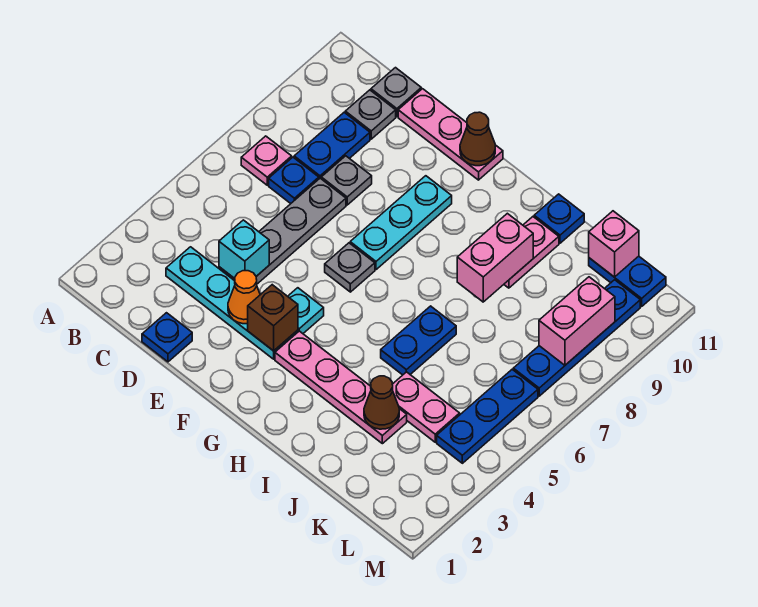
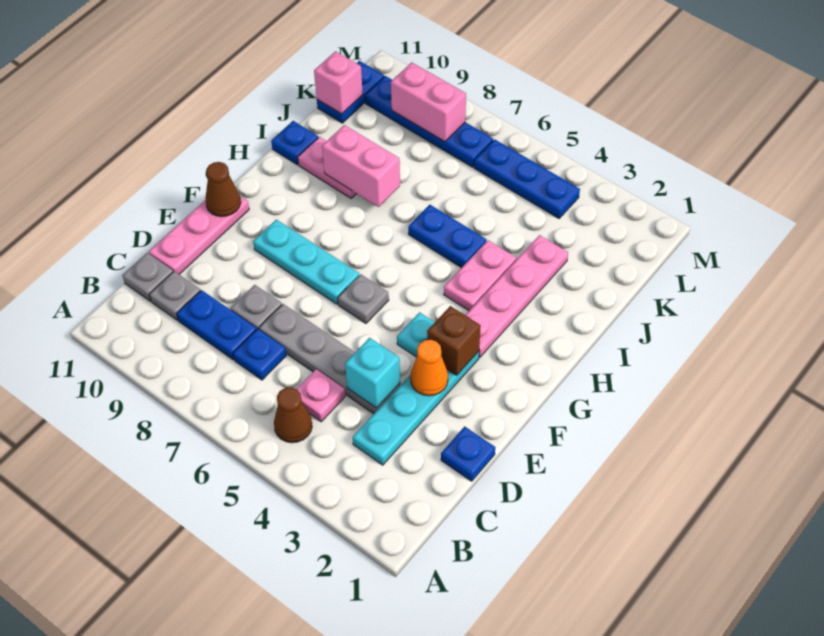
pink 1x1 plate [241,136,292,185] -> pink 1x1 plate moved to [297,369,345,422]
brown 1x1 cone [364,376,399,429] -> brown 1x1 cone moved to [274,387,312,443]
pink 1x2 plate [392,372,460,442] -> pink 1x2 plate moved to [444,240,516,311]

